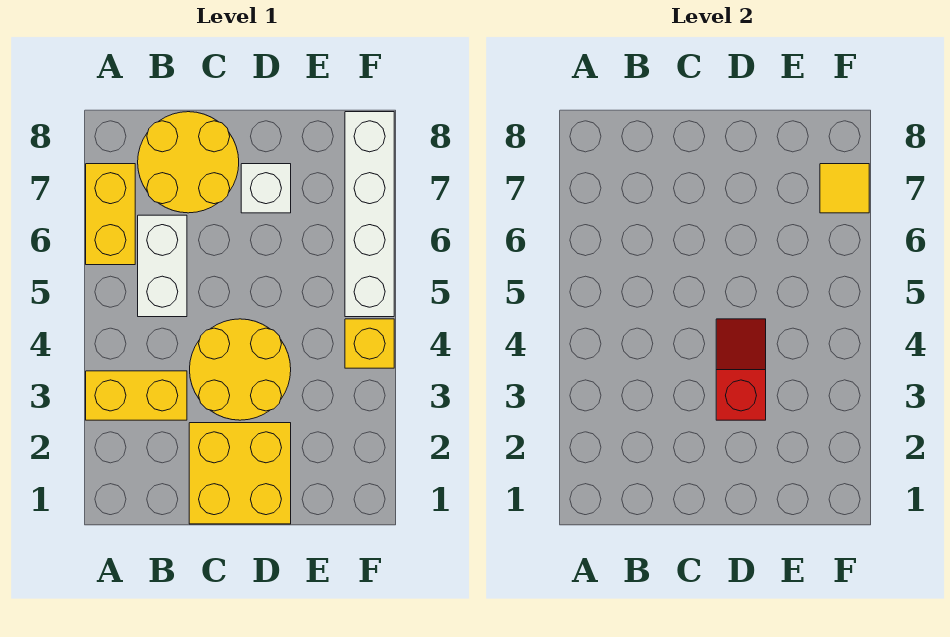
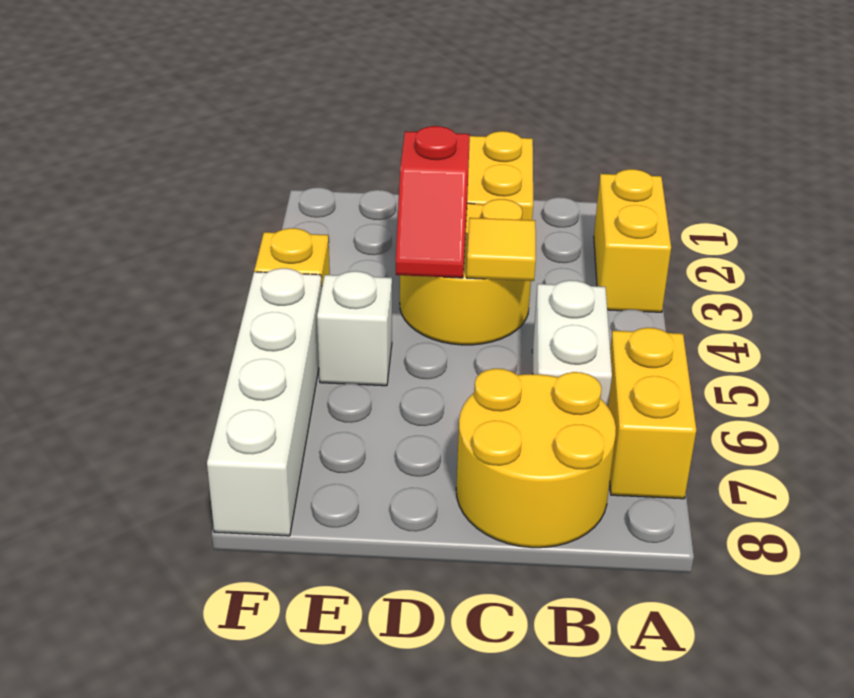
yellow 1x2 brick [86,371,187,420] -> yellow 1x2 brick turned to [594,169,671,312]
white 1x1 brick [241,164,291,213] -> white 1x1 brick moved to [317,271,392,386]
yellow 1x1 tile [820,164,869,213] -> yellow 1x1 tile moved to [466,218,536,281]

